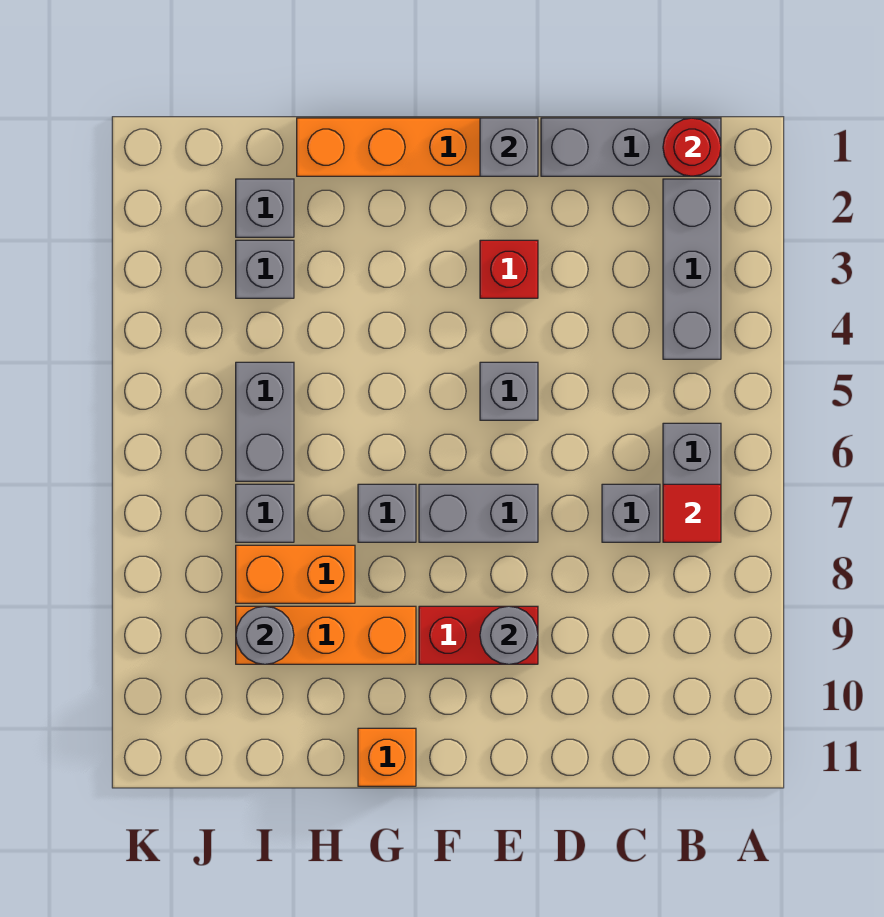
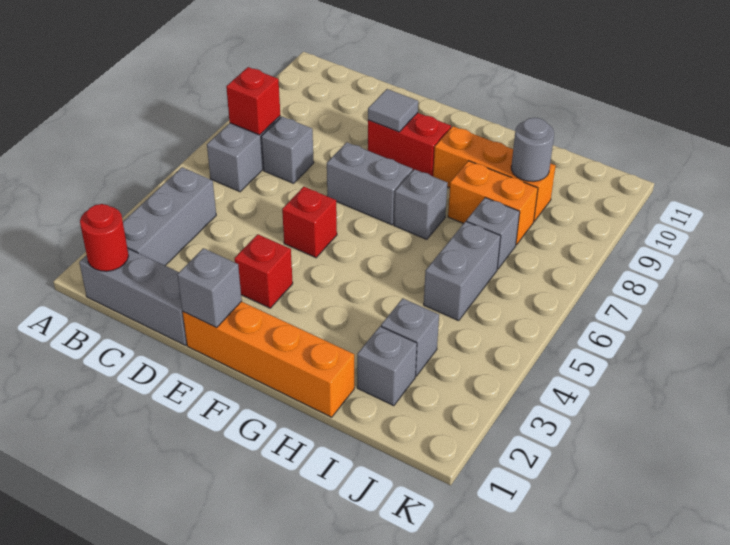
red 1x1 tile [663,484,721,542] -> red 1x1 brick [226,67,280,135]
grey 1x1 brick [480,362,538,420] -> red 1x1 brick [282,187,337,258]
grey 1x1 round brick [480,606,538,664] -> grey 1x1 tile [368,89,418,132]
orange 1x1 brick [358,728,416,786] -> none

